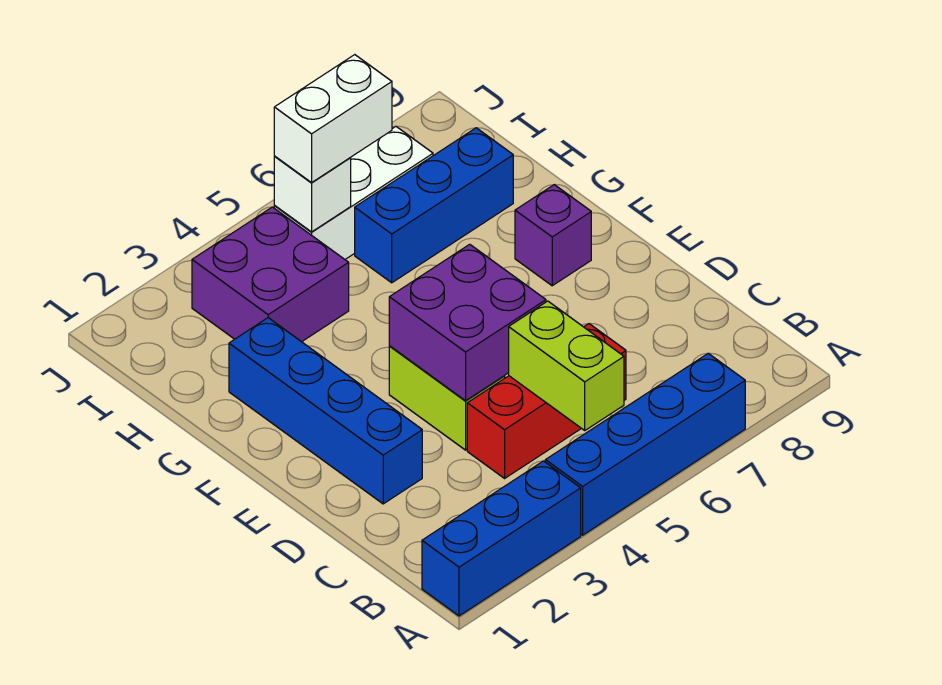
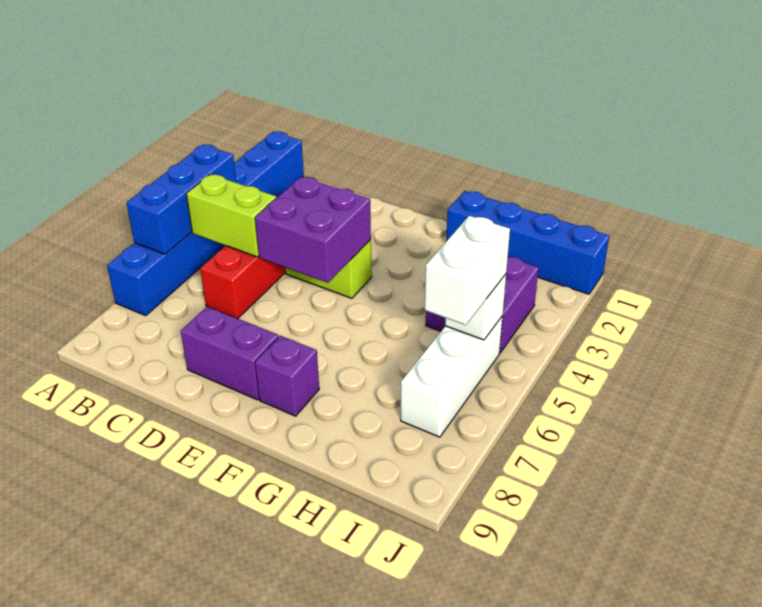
blue 1x4 brick [229,318,422,504] -> blue 1x4 brick moved to [446,191,609,294]
none -> purple 1x2 brick [181,307,279,400]
blue 1x3 brick [355,128,513,283] -> blue 1x3 brick moved to [127,145,236,254]

